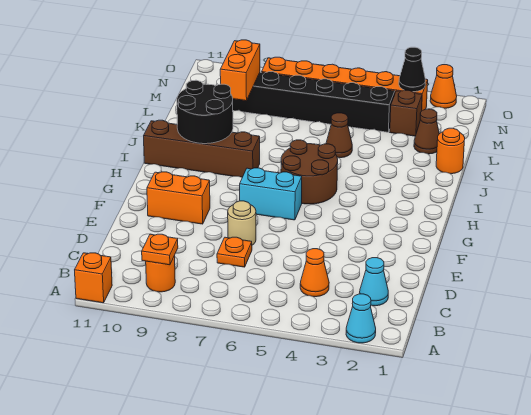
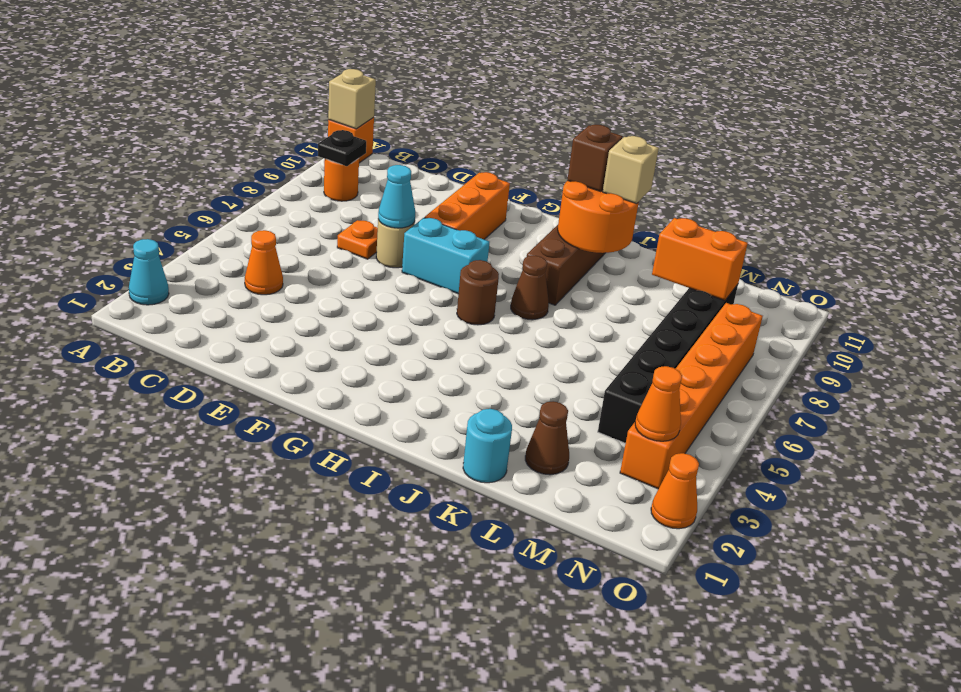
none -> tan 1x1 brick [328,69,376,129]
orange 1x1 plate [142,234,178,265] -> black 1x1 plate [318,130,366,166]
cyan 1x1 cone [360,258,388,306] -> cyan 1x1 cone moved to [378,165,415,228]
orange 1x2 brick [147,172,210,224] -> orange 1x3 brick [424,172,510,239]
cyan 1x2 brick [240,168,302,220] -> cyan 1x2 brick turned to [402,218,489,294]
brown 2x2 round brick [281,140,338,204] -> brown 1x1 round brick [457,260,499,325]
black 2x2 round brick [177,80,233,144] -> orange 2x2 round brick [558,181,639,253]
none -> tan 1x1 brick [603,136,659,204]
orange 1x1 round brick [436,128,465,174] -> cyan 1x1 round brick [463,409,512,483]
brown 1x1 cone [326,113,352,158] -> brown 1x1 cone moved to [511,256,549,320]
brown 1x1 brick [390,90,422,136] -> brown 1x1 brick moved to [568,125,623,192]
black 1x1 cone [399,47,425,92] -> orange 1x1 cone [635,366,682,441]

